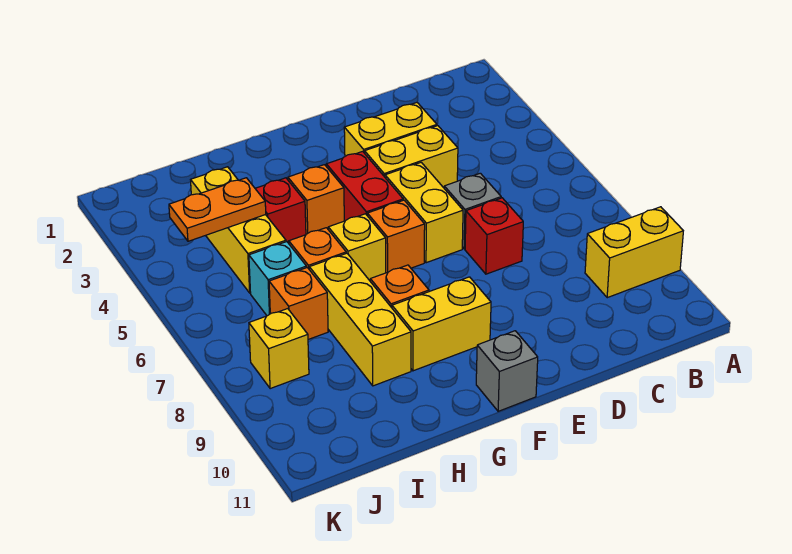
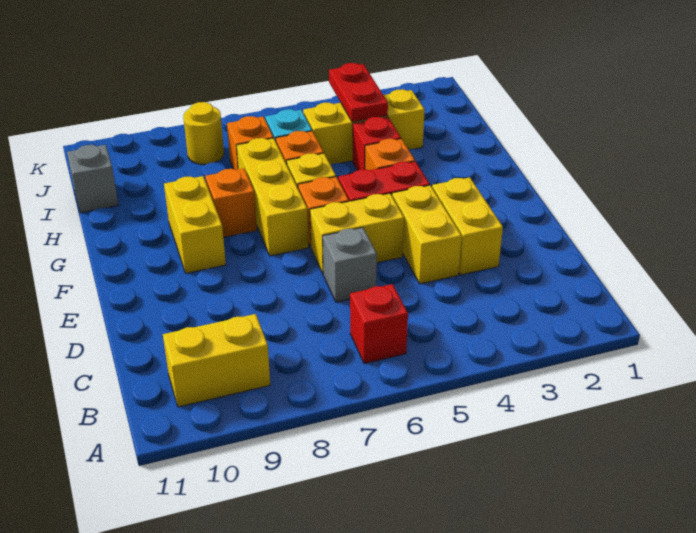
yellow 1x2 brick [585,207,683,298] -> yellow 1x2 brick turned to [163,314,270,407]
red 1x1 brick [465,198,523,274] -> red 1x1 brick moved to [350,284,408,363]
grey 1x1 brick [476,331,538,411] -> grey 1x1 brick moved to [67,145,118,213]
yellow 1x3 brick [309,253,411,386] -> yellow 1x3 brick turned to [236,138,309,256]
orange 1x2 plate [169,178,266,241] -> red 1x2 plate [329,63,388,122]
yellow 1x1 brick [249,309,309,389] -> yellow 1x1 round brick [183,102,224,165]

